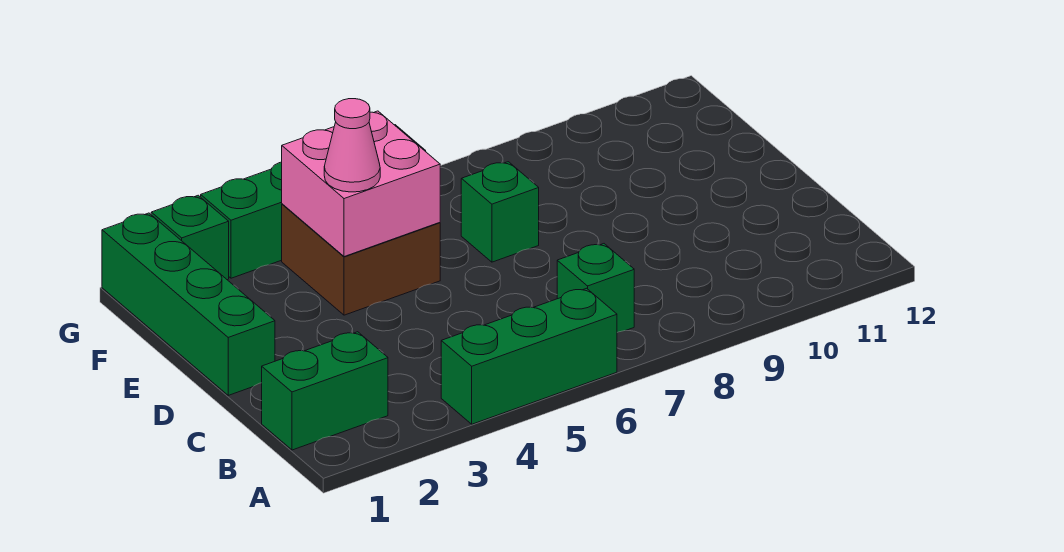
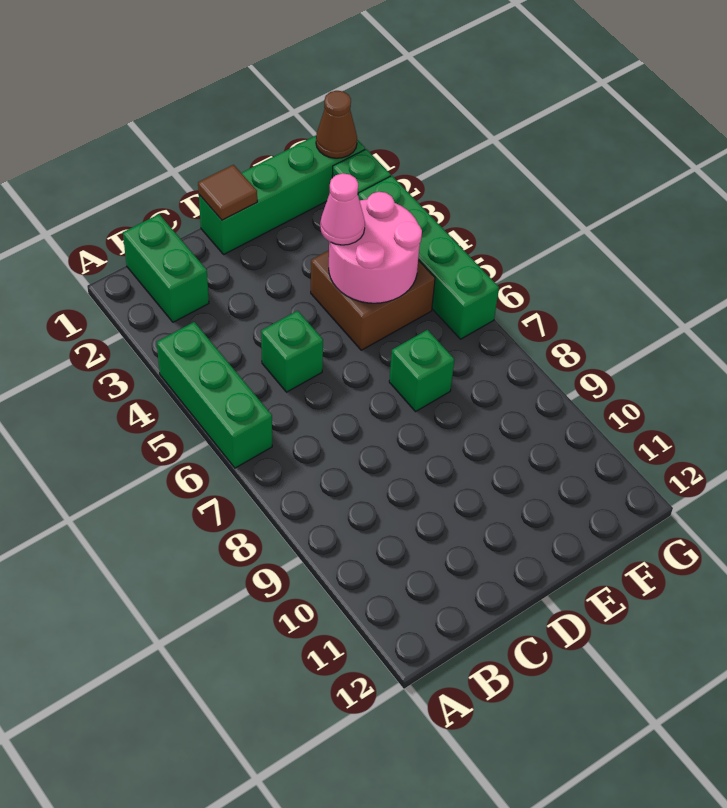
green 1x1 brick [557,244,634,332] -> green 1x1 brick moved to [261,311,323,392]
none -> brown 1x1 tile [198,165,257,220]
pink 2x2 brick [282,111,440,257] -> pink 2x2 round brick [329,192,422,303]
none -> brown 1x1 cone [316,91,357,158]

